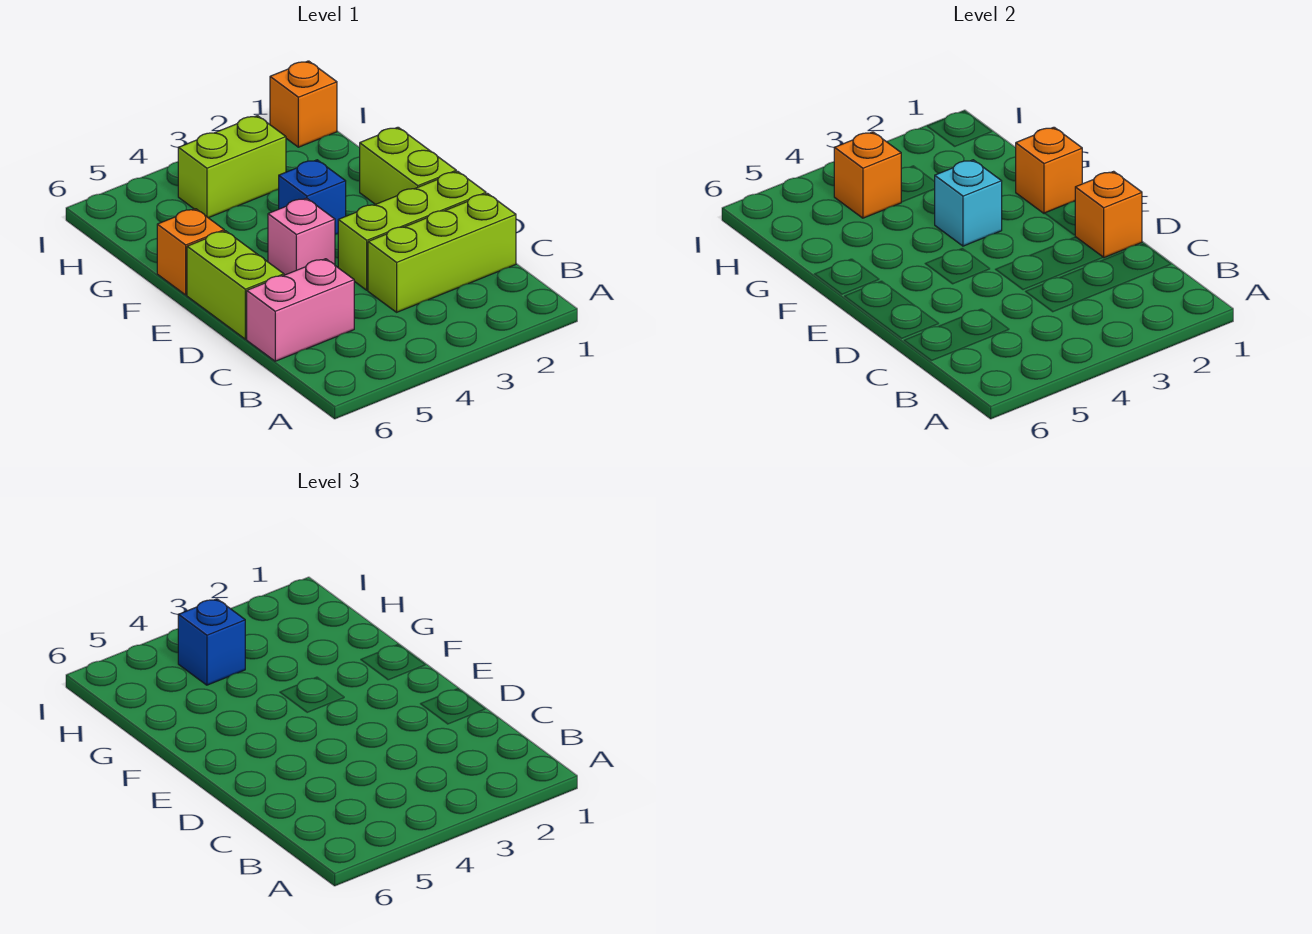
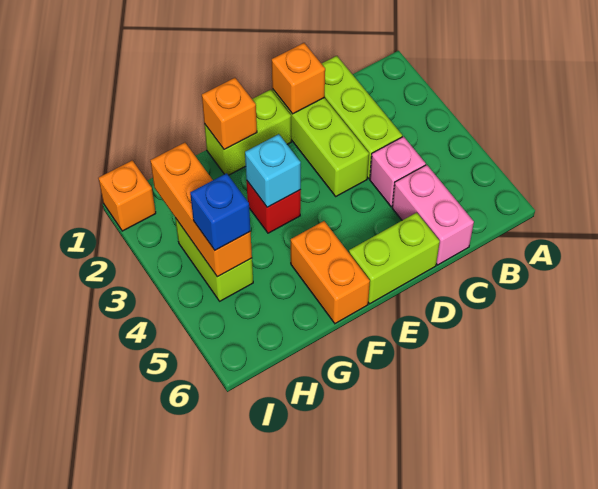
pink 1x1 brick [268,198,335,275] -> pink 1x1 brick moved to [370,137,426,207]
blue 1x1 brick [279,160,346,234] -> red 1x1 brick [246,180,301,233]
orange 1x1 brick [157,209,224,295] -> orange 1x2 brick [291,221,370,324]
orange 1x1 brick [834,132,901,218] -> orange 1x3 brick [150,143,252,277]

